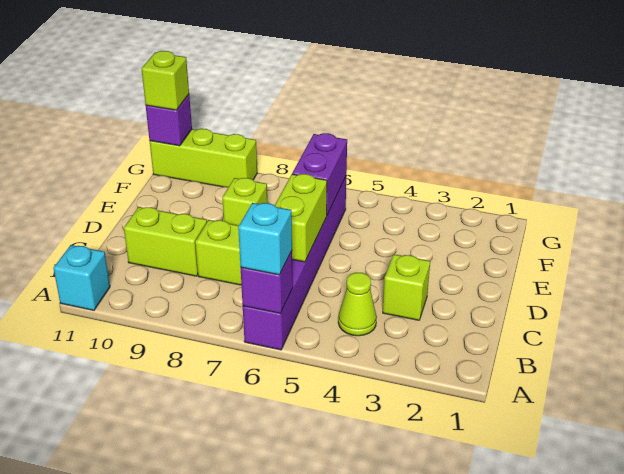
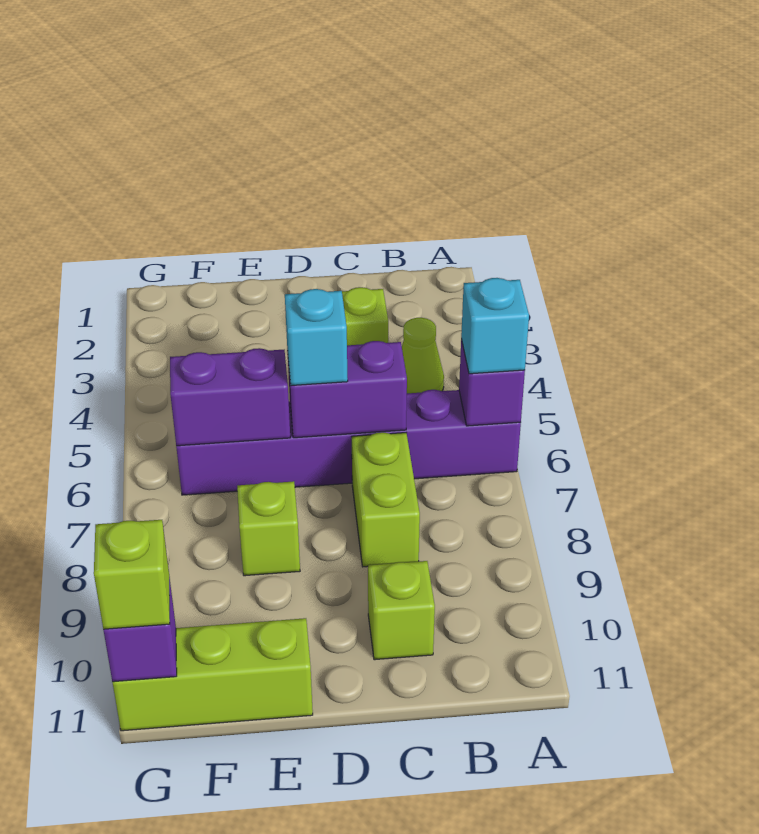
cyan 1x1 brick [53,245,110,310] -> cyan 1x1 brick moved to [285,289,348,386]
lime 1x2 brick [275,174,327,262] -> purple 1x2 brick [287,341,407,438]
lime 1x2 brick [124,207,207,276] -> lime 1x1 brick [368,561,435,660]
lime 1x3 brick [150,129,257,187] -> lime 1x3 brick turned to [112,618,313,731]

